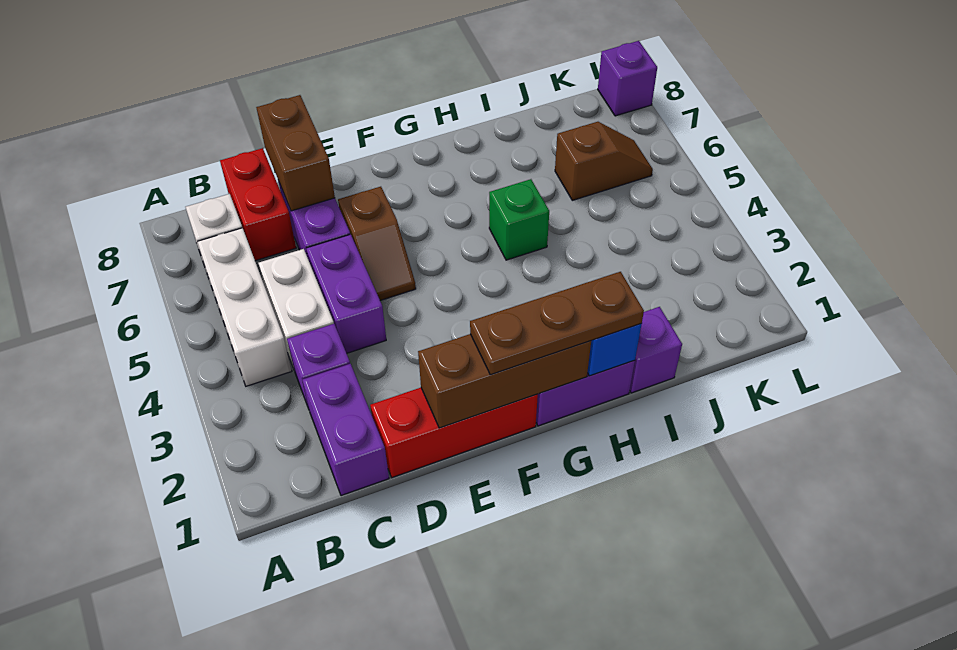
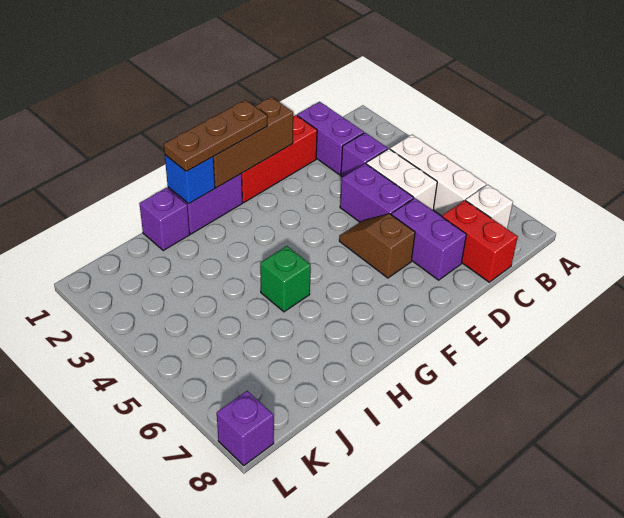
brown 1x2 brick [256,95,335,211] -> none
brown 1x2 slope [555,122,653,200] -> none

